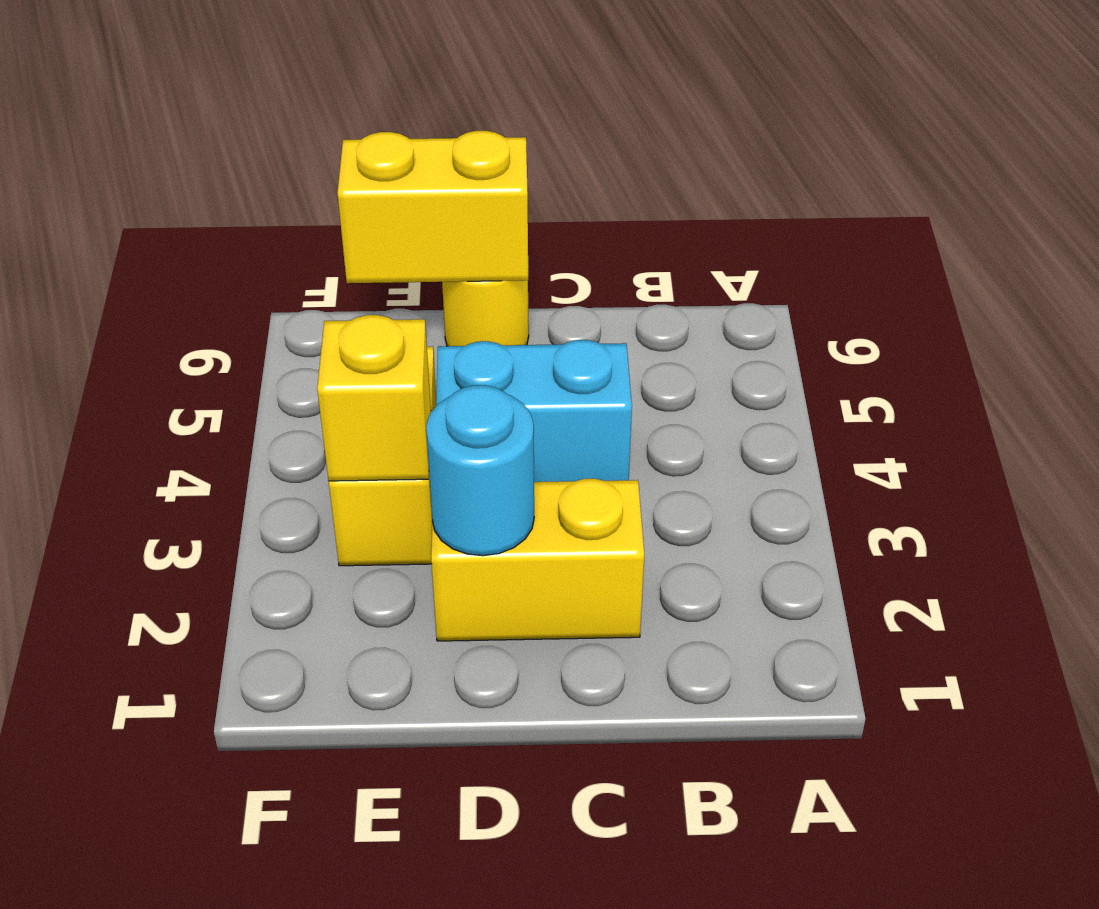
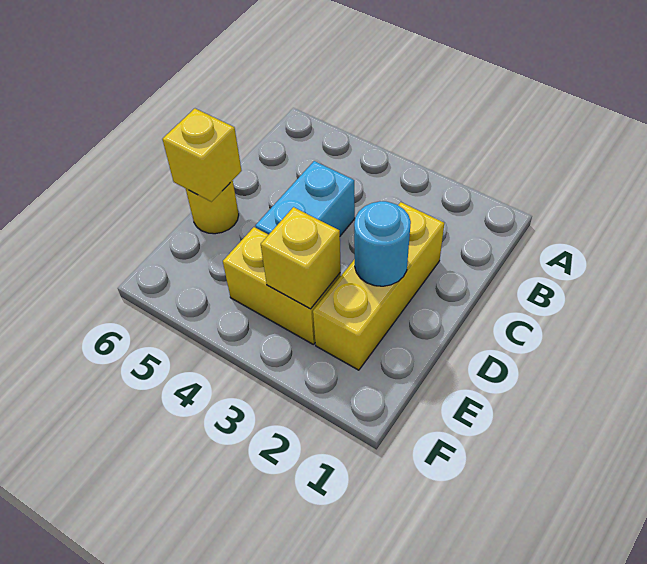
yellow 1x2 brick [431,479,644,641] -> yellow 1x3 brick [313,202,444,370]
yellow 1x2 brick [337,131,528,283] -> yellow 1x1 brick [162,109,242,202]

